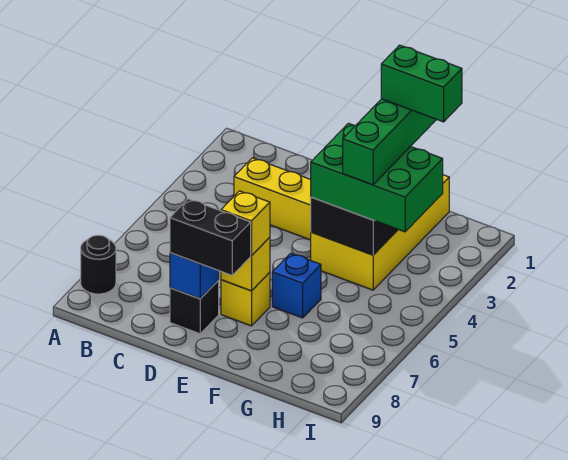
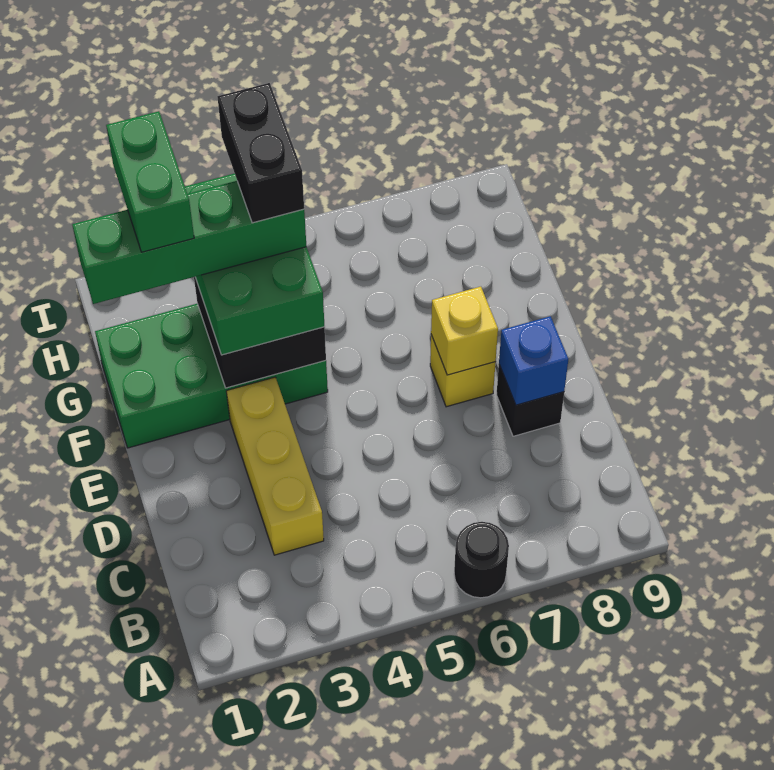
black 1x1 round brick [81,235,116,294] -> black 1x1 round brick moved to [454,522,509,598]
black 1x2 brick [170,199,251,275] -> black 1x2 brick moved to [217,83,304,223]
yellow 1x1 brick [221,191,270,256] -> none
yellow 2x4 brick [311,175,449,290] -> green 2x4 brick [95,304,328,448]
blue 1x1 brick [272,253,321,318] -> none

